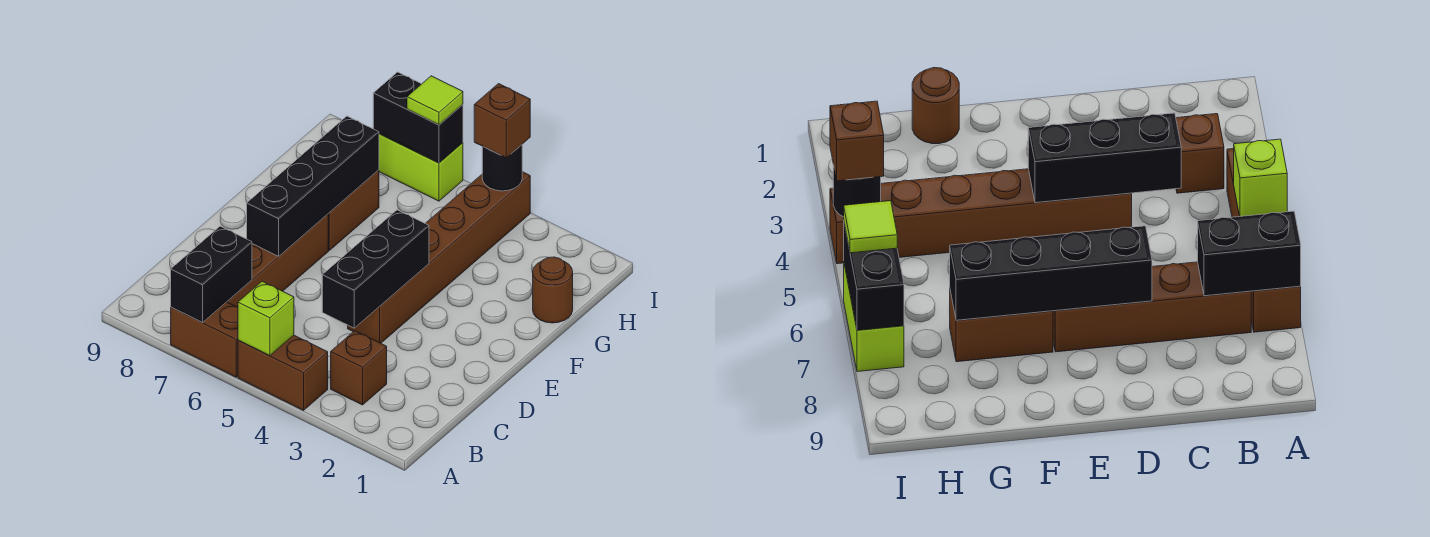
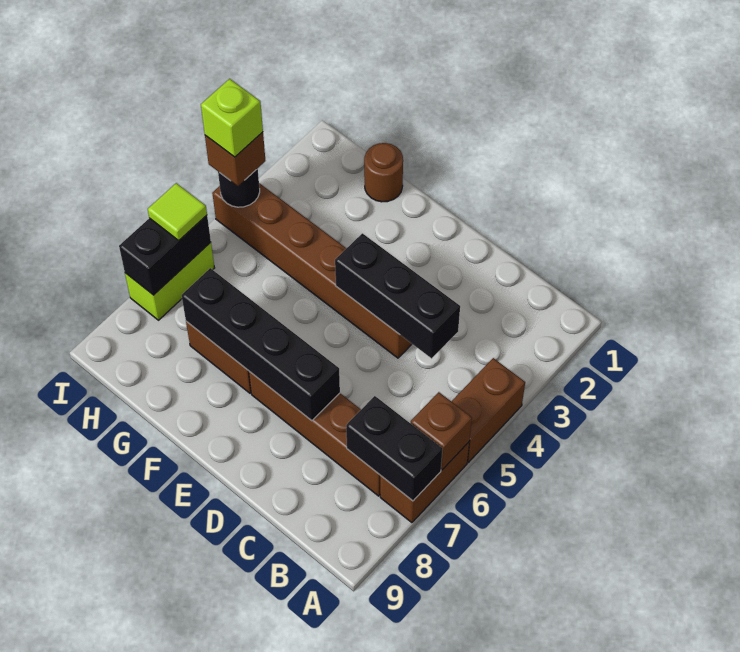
lime 1x1 brick [238,281,294,356] -> lime 1x1 brick moved to [201,79,263,157]
brown 1x1 brick [331,331,387,405] -> brown 1x1 brick moved to [411,392,472,470]

